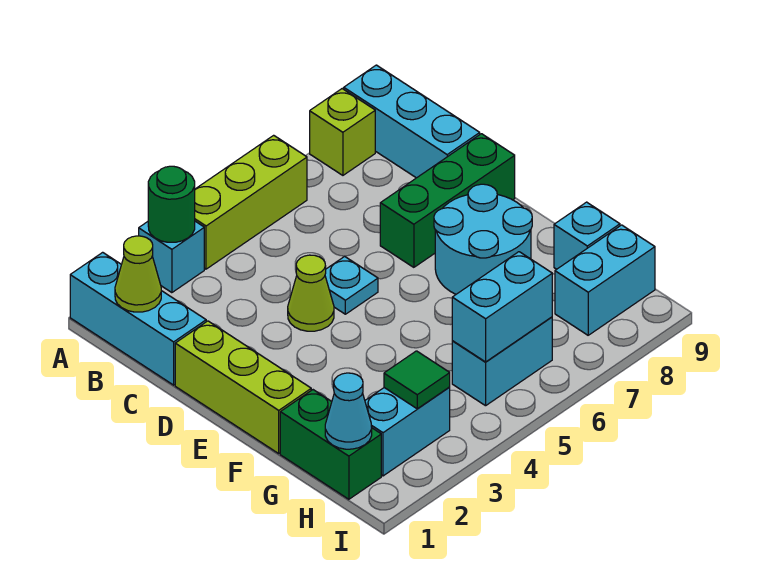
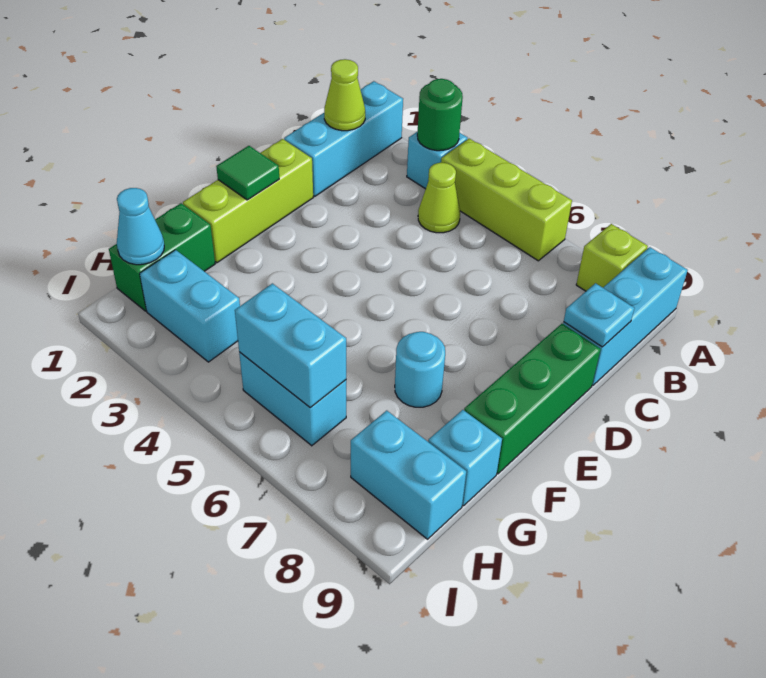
lime 1x1 cone [288,255,334,331] -> lime 1x1 cone moved to [418,163,460,233]
cyan 1x1 plate [325,256,378,314] -> cyan 1x1 plate moved to [564,283,634,347]
green 1x3 brick [380,134,515,267] -> green 1x3 brick turned to [464,324,601,474]
cyan 2x2 round brick [434,184,532,294] -> cyan 1x1 round brick [395,332,445,407]
green 1x1 tile [384,351,450,409] -> green 1x1 tile moved to [216,146,279,200]

